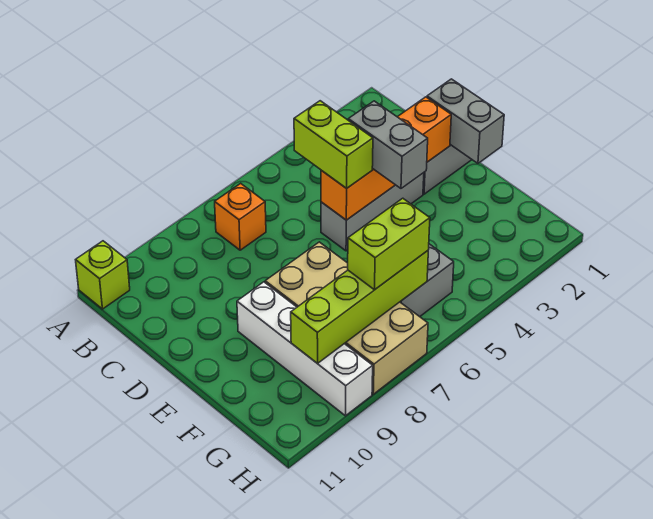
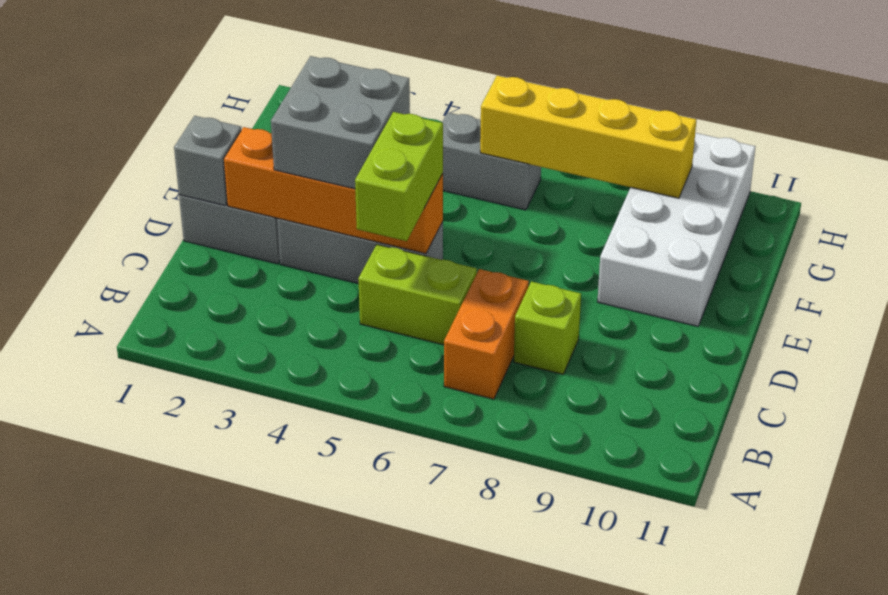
lime 1x1 brick [76,241,130,309] -> lime 1x1 brick moved to [514,281,581,374]
orange 1x1 brick [215,183,266,250] -> orange 1x2 brick [444,269,529,399]
grey 1x2 brick [427,79,504,163] -> grey 1x1 brick [174,116,241,206]
grey 1x2 brick [348,101,428,188] -> grey 2x2 brick [271,56,410,189]
tan 2x4 brick [265,242,428,394] -> none
white 1x4 brick [237,282,373,416] -> white 2x4 brick [597,133,756,326]
lime 1x4 brick [291,251,428,363] -> yellow 1x4 brick [480,76,696,198]
lime 1x2 brick [348,198,430,290] -> lime 1x2 brick moved to [358,245,477,345]

